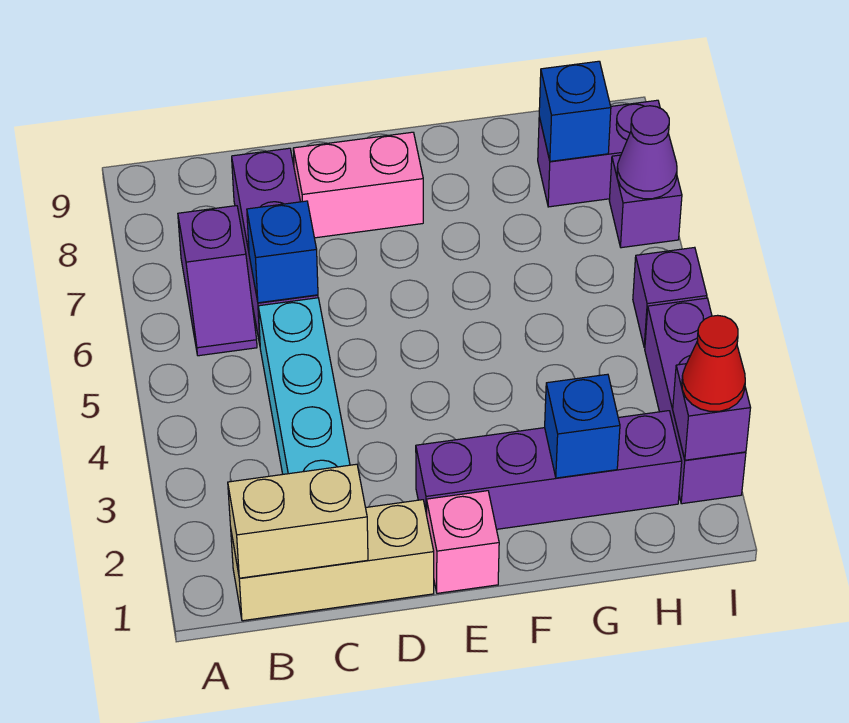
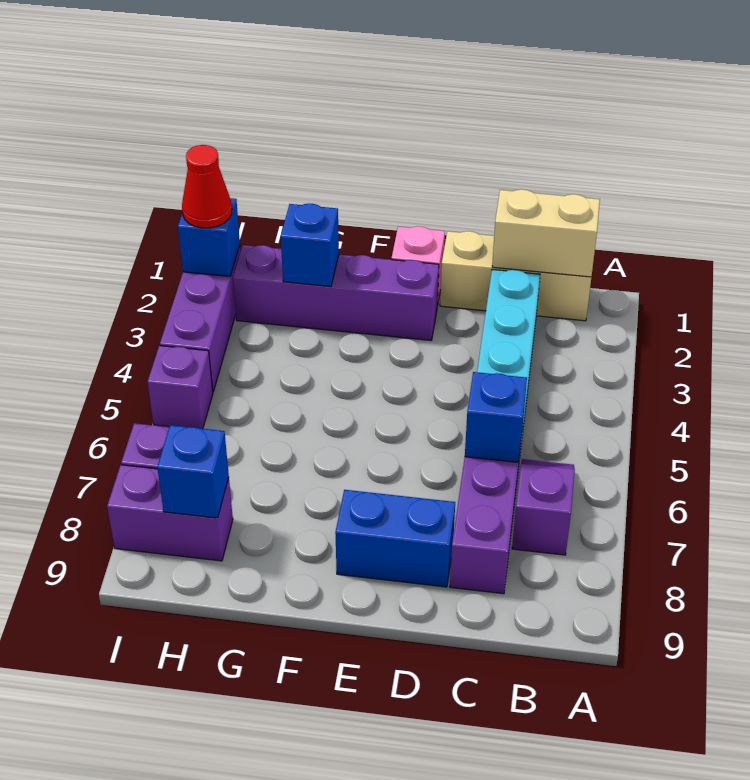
pink 1x2 brick [293,132,423,238] -> blue 1x2 brick [335,490,455,587]
purple 1x1 brick [673,364,750,460] -> blue 1x1 brick [178,198,240,276]
purple 1x1 cone [617,106,677,199] -> none

